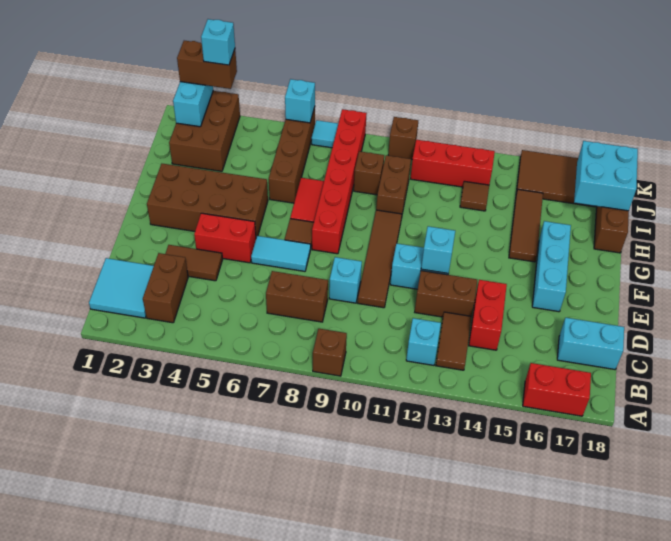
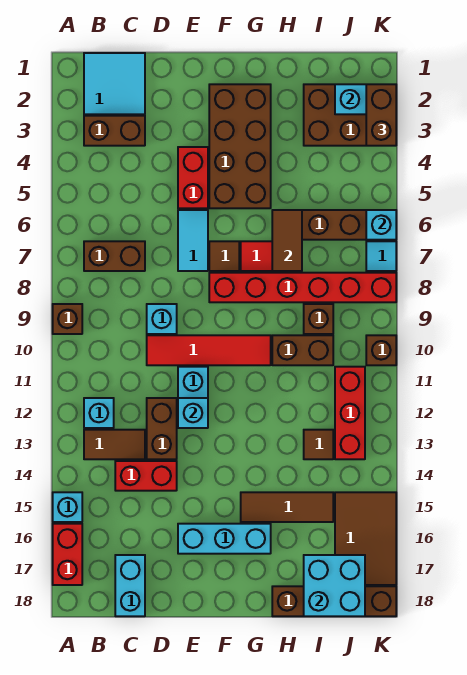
brown 1x2 brick [266,271,328,322] -> brown 1x2 brick turned to [84,241,145,271]
brown 1x2 tile [165,245,223,281] -> brown 1x2 tile moved to [272,210,302,271]
brown 1x4 tile [358,210,402,308] -> red 1x4 tile [147,335,271,365]
cyan 1x1 brick [201,19,235,65] -> cyan 1x1 brick moved to [53,492,82,522]

